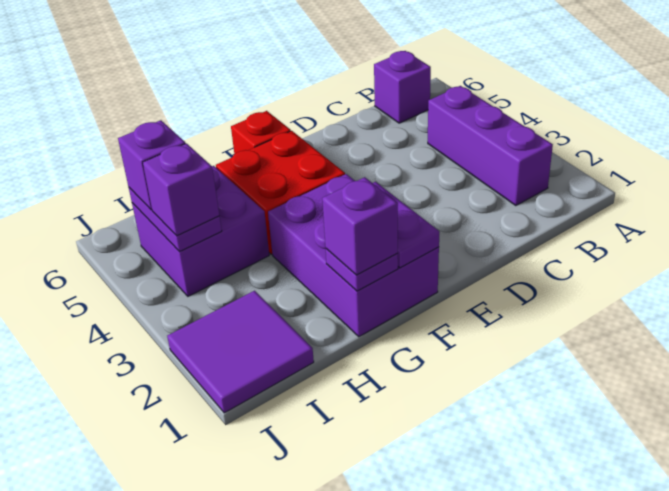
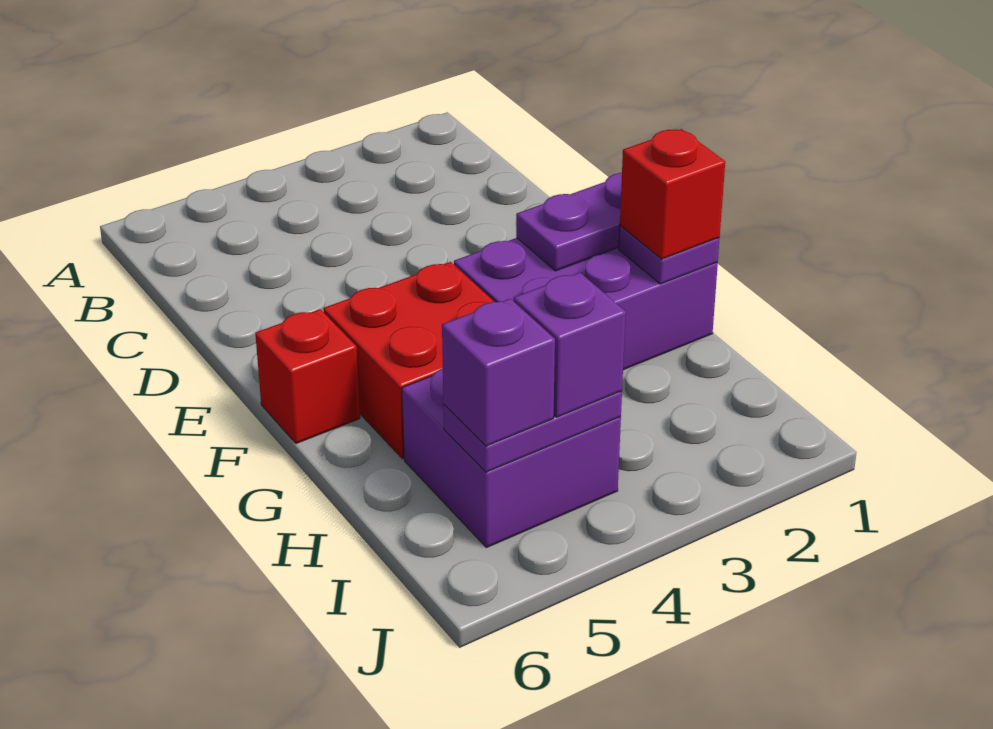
purple 1x3 brick [428,86,553,206] -> none
purple 1x1 brick [374,51,431,123] -> none
purple 1x1 brick [322,177,398,275] -> red 1x1 brick [620,129,725,259]
purple 2x2 tile [167,291,314,413] -> none

